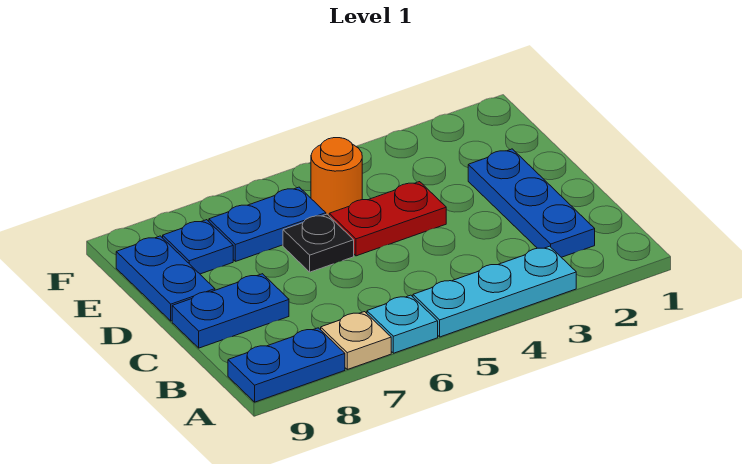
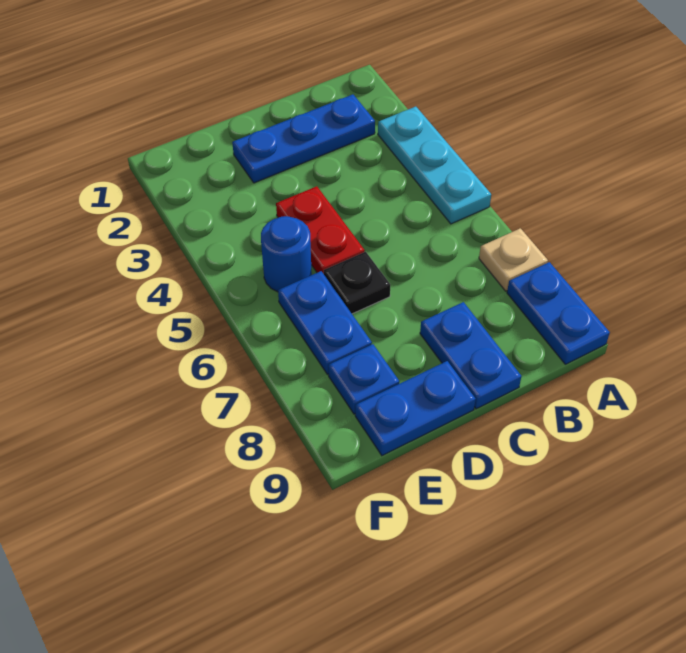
cyan 1x1 plate [367,295,438,353] -> none
orange 1x1 round brick [311,138,362,215] -> blue 1x1 round brick [261,216,312,292]

